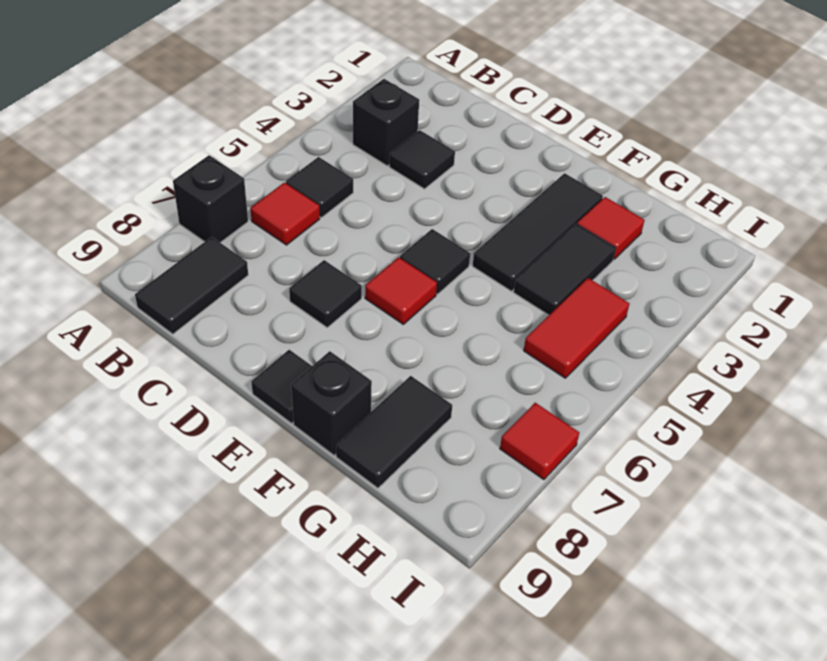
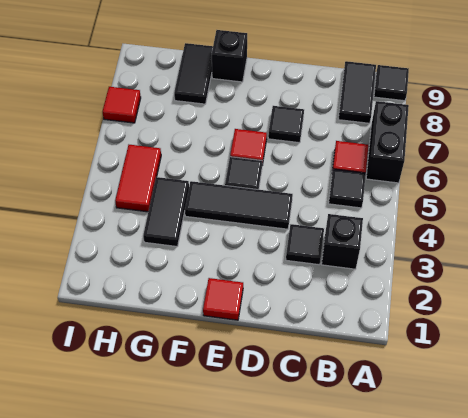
black 1x1 brick [173,155,248,243] -> black 1x2 brick [366,101,409,183]
black 1x1 tile [251,350,312,423] -> black 1x1 tile moved to [374,65,409,101]
black 1x3 tile [473,173,603,291] -> black 1x3 tile turned to [185,181,293,229]
red 1x1 tile [577,197,645,259] -> red 1x1 tile moved to [203,278,243,320]

